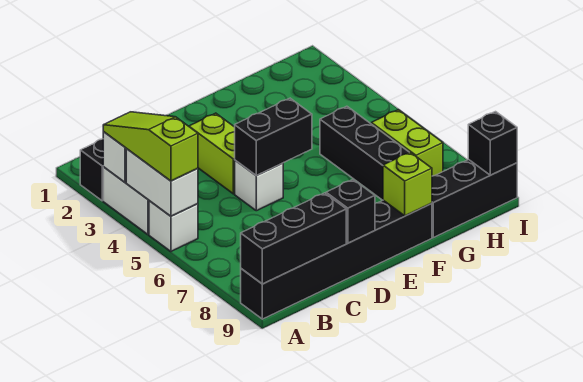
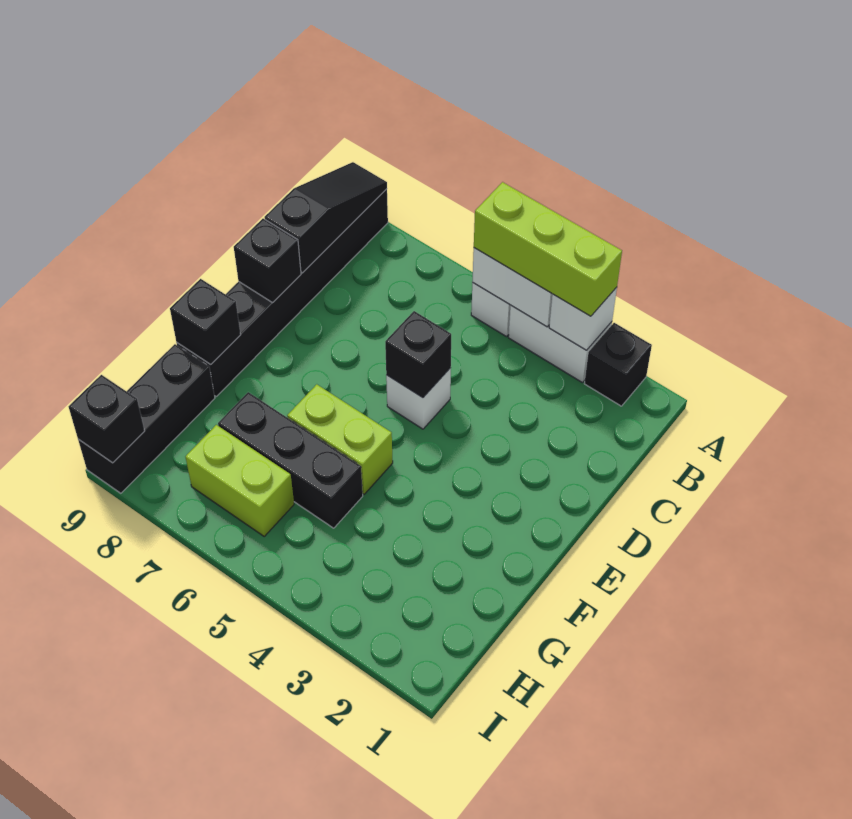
lime 1x3 slope [103,112,198,181] -> lime 1x3 brick [474,182,622,316]
black 1x3 brick [241,193,346,284] -> black 1x3 slope [264,162,387,273]
lime 1x2 brick [189,113,235,194] -> lime 1x2 brick moved to [287,384,393,494]
black 1x2 brick [235,98,312,176] -> black 1x1 brick [385,311,451,398]
lime 1x1 brick [383,152,432,216] -> black 1x1 brick [170,279,241,364]

